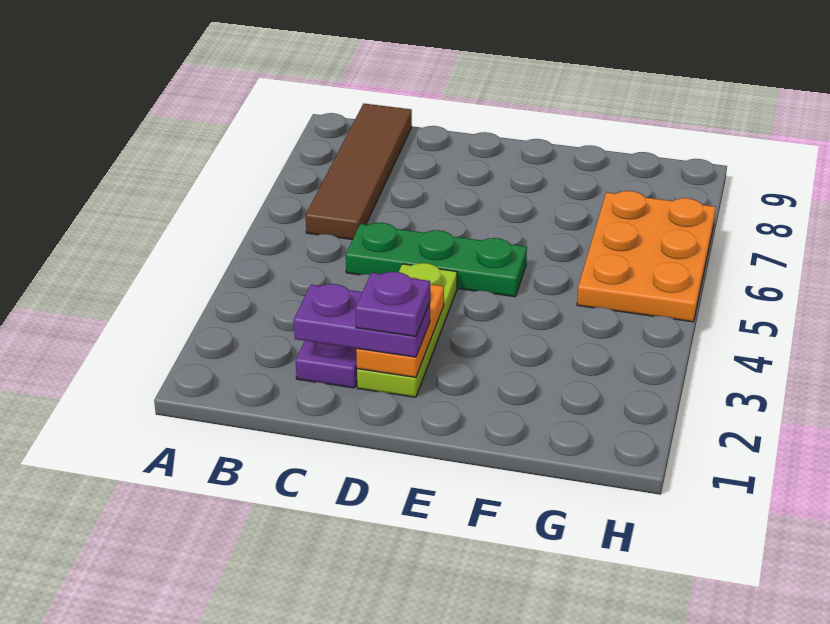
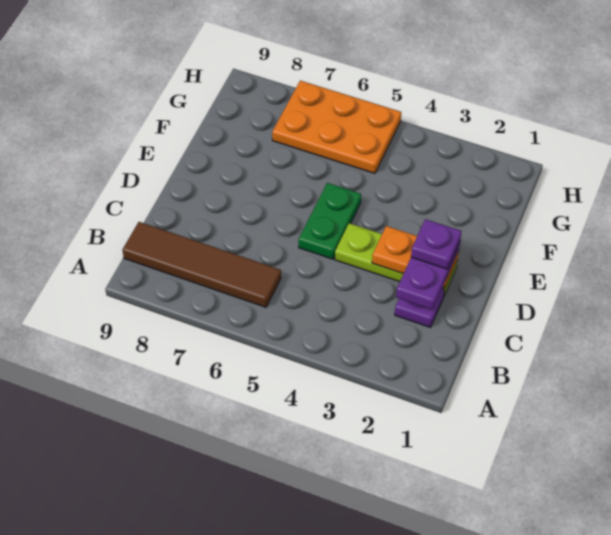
green 1x3 plate [346,223,527,297] -> green 1x2 plate [299,183,361,259]

